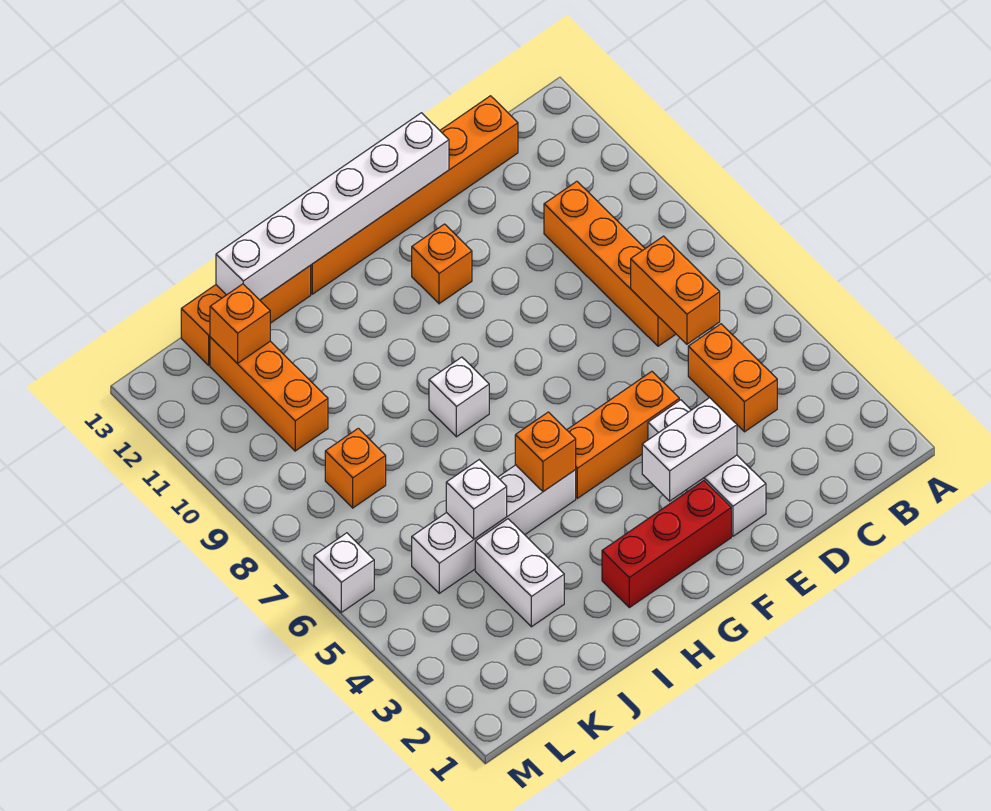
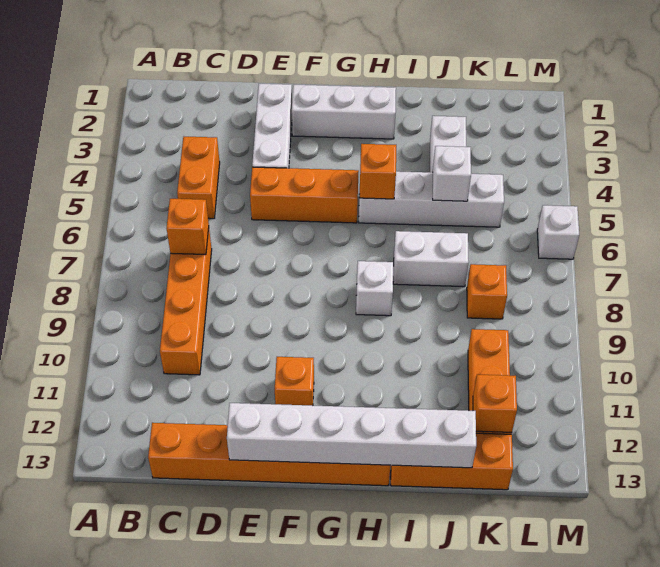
orange 1x2 brick [631,236,720,344] -> orange 1x1 brick [167,199,209,255]
white 1x2 brick [642,398,737,501] -> white 1x2 brick moved to [393,231,469,287]
red 1x3 brick [602,481,731,608] -> white 1x3 brick [292,85,396,139]

